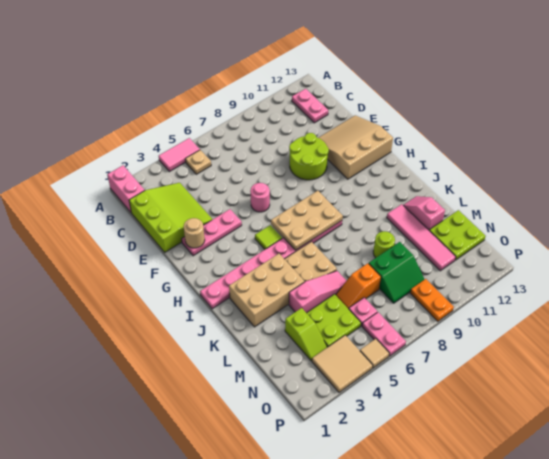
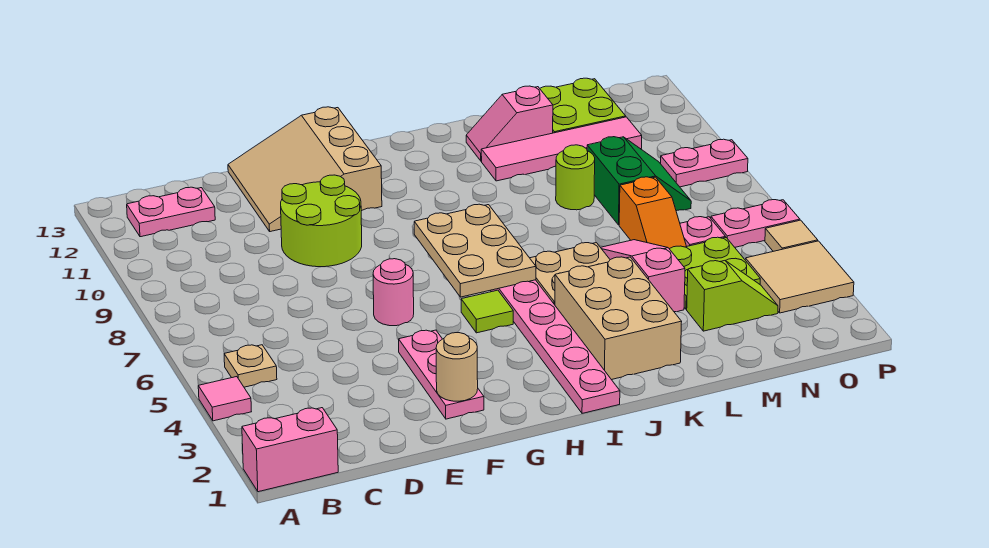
pink 1x2 tile [159,138,200,172] -> pink 1x1 tile [198,377,251,421]
lime 3x3 slope [129,183,213,252] -> none
orange 1x2 plate [410,279,454,321] -> pink 1x2 plate [661,139,748,187]

